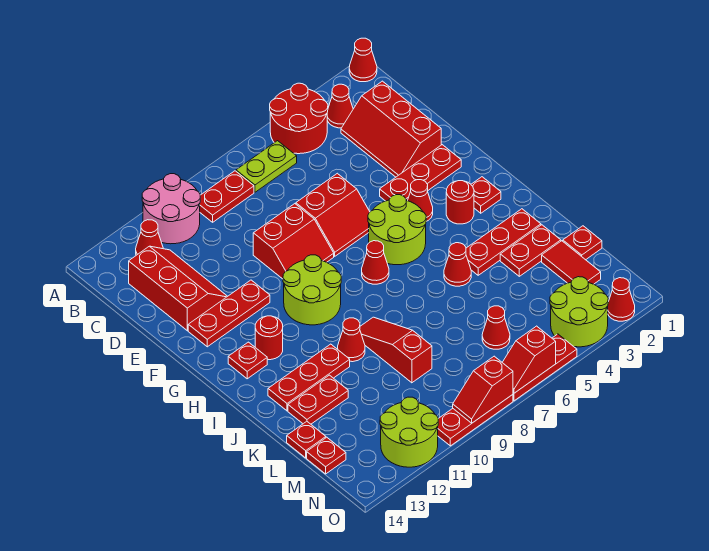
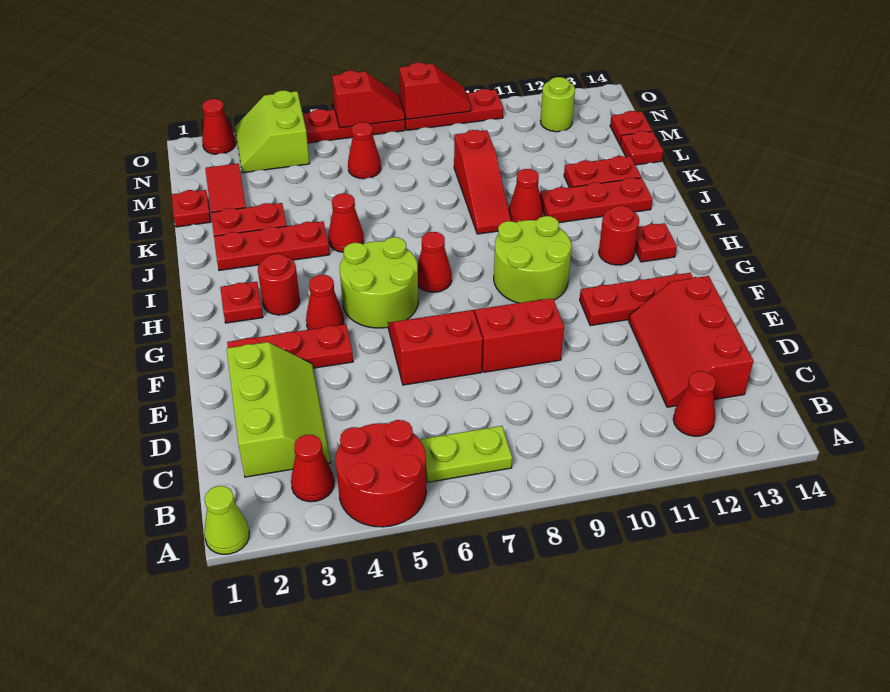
red 1x1 cone [349,38,377,82] -> lime 1x1 cone [204,486,249,554]
pink 2x2 round brick [142,174,200,244] -> none
red 1x2 plate [199,171,254,222] -> none
red 2x3 slope [341,81,441,177] -> lime 2x3 slope [227,342,331,477]
lime 2x2 round brick [550,277,608,347] -> lime 2x2 slope [235,91,310,173]
lime 2x2 round brick [380,397,438,467] -> lime 1x1 round brick [540,77,575,132]

